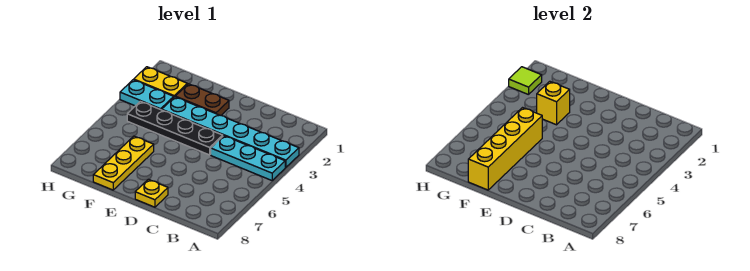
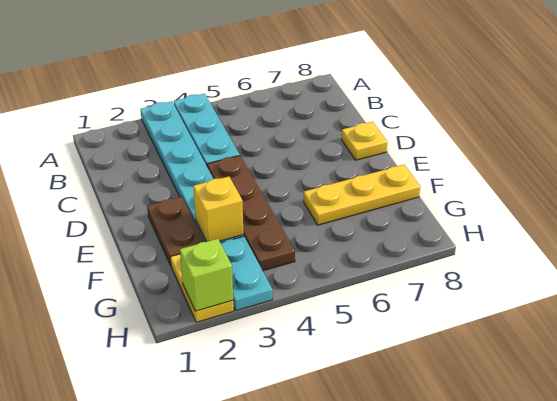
black 1x4 plate [127,101,223,155] -> brown 1x4 plate [207,156,295,271]
yellow 1x4 brick [468,108,542,190] -> none
lime 1x1 tile [509,67,542,95] -> lime 1x1 brick [180,239,233,311]

